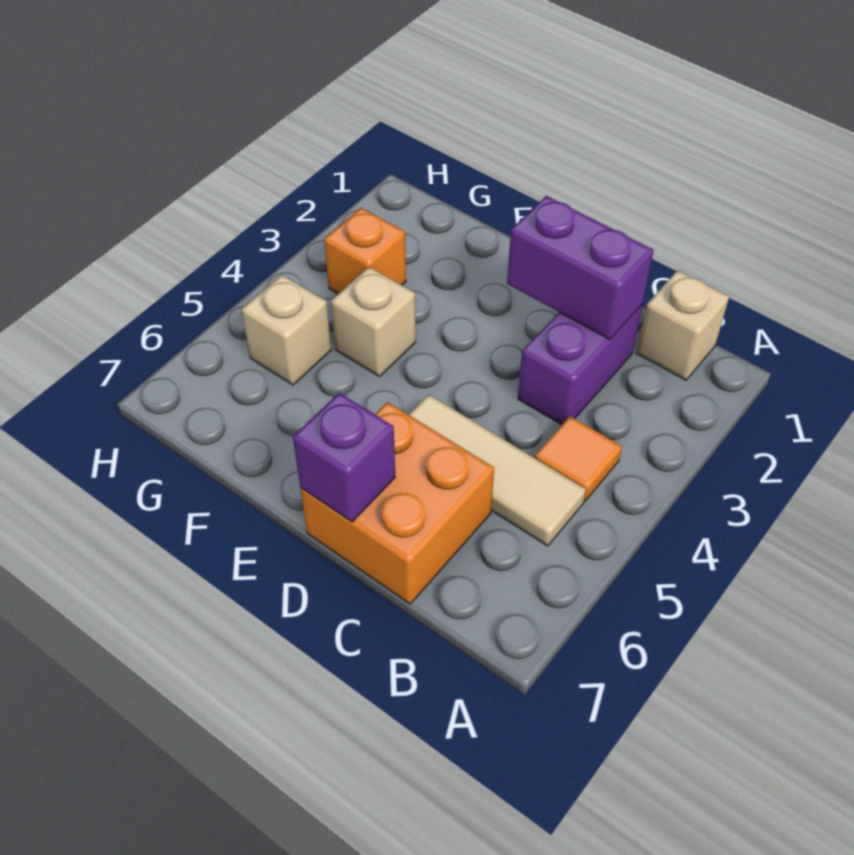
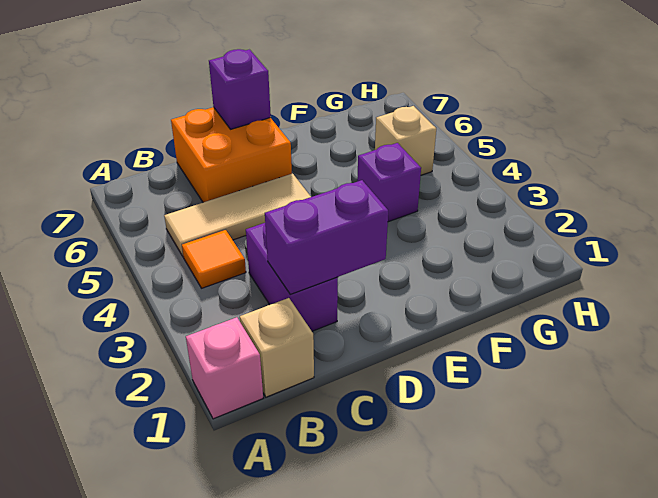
none -> pink 1x1 brick [186,317,263,419]
tan 1x1 brick [331,267,416,376] -> purple 1x1 brick [357,143,421,222]
orange 1x1 brick [324,208,406,294] -> none

